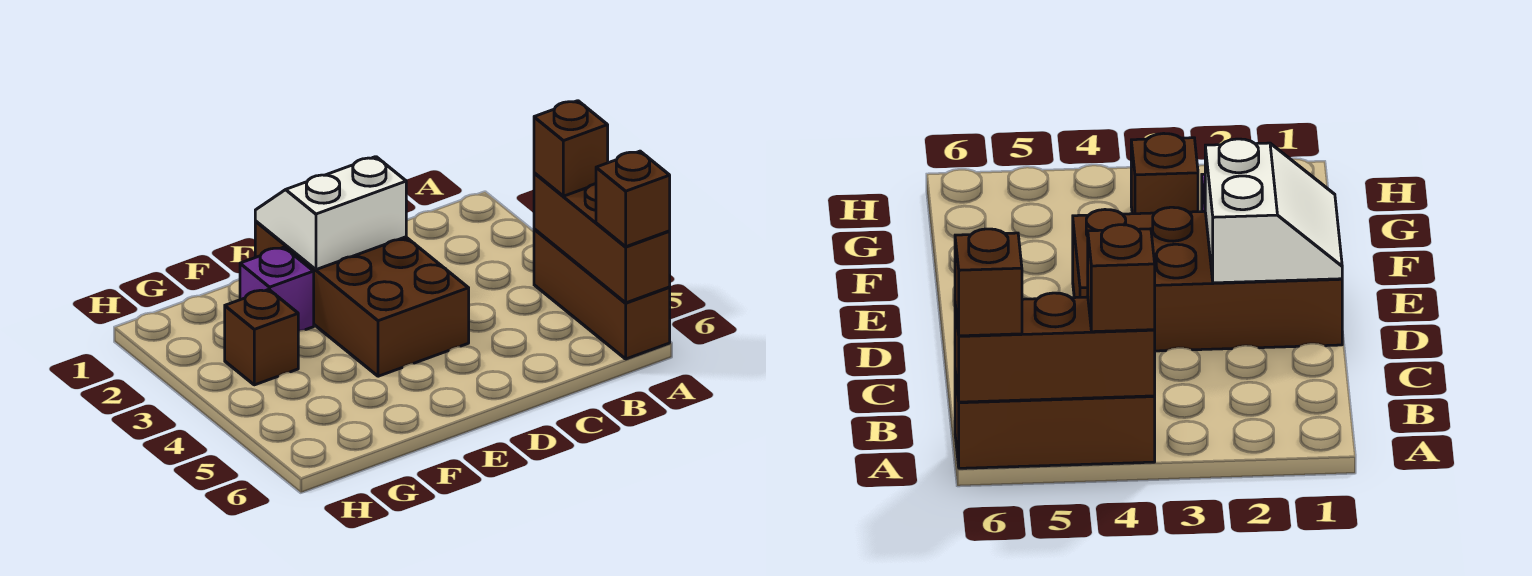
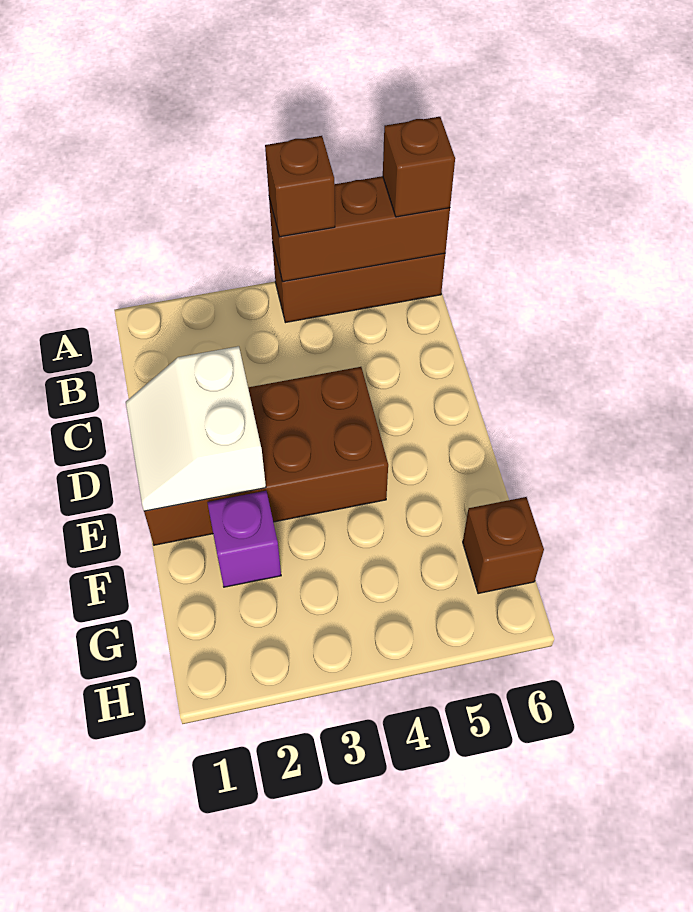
brown 1x1 brick [225,289,298,385] -> brown 1x1 brick moved to [463,497,544,594]

